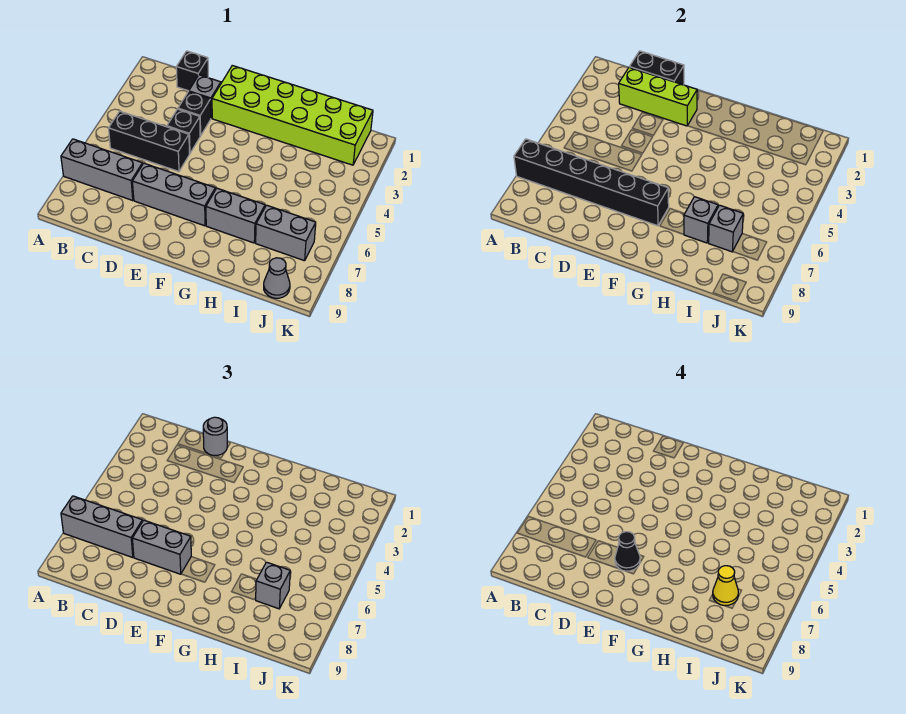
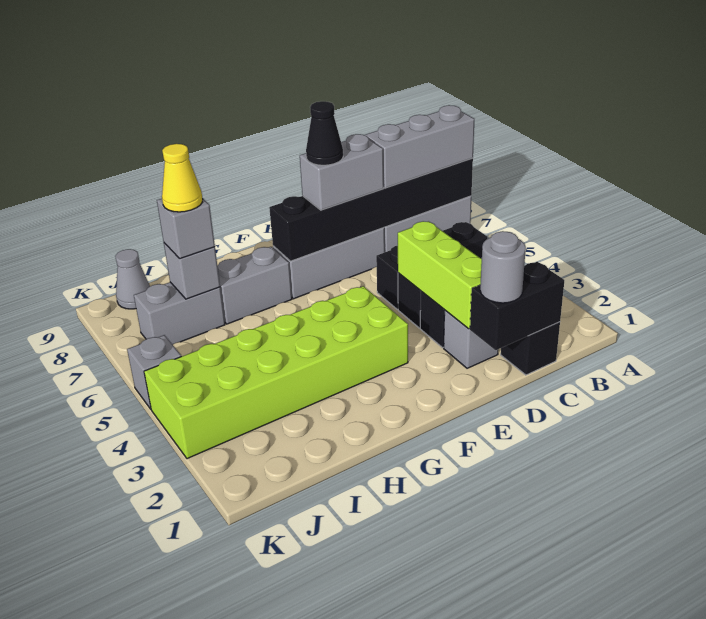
lime 1x3 brick [619,68,697,126] -> lime 1x3 brick turned to [398,221,482,329]
lime 2x6 brick [212,66,373,165] -> lime 2x6 brick moved to [144,286,408,459]
grey 1x1 brick [684,197,718,243] -> grey 1x1 brick moved to [127,335,181,409]

